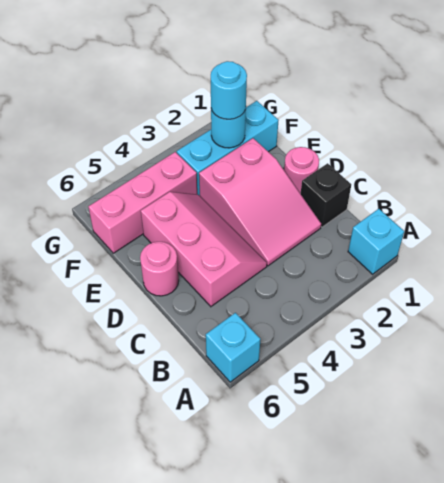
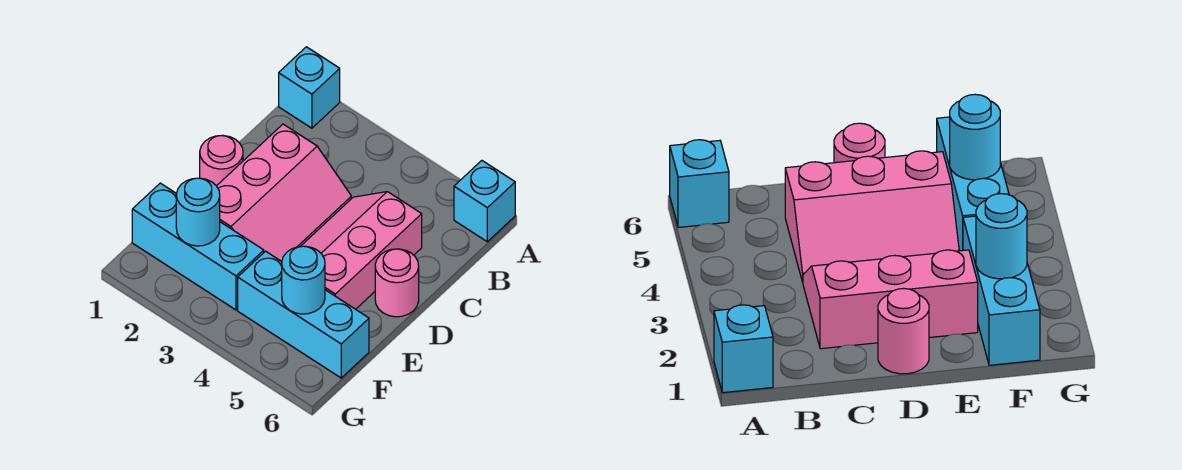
black 1x1 brick [301,163,351,227] -> none
pink 2x3 slope [199,138,321,266] -> pink 2x3 slope turned to [217,124,351,261]
cyan 1x1 round brick [211,61,247,119] -> cyan 1x1 round brick moved to [282,246,325,314]
pink 1x3 brick [88,152,197,253] -> cyan 1x3 brick [238,251,369,378]

